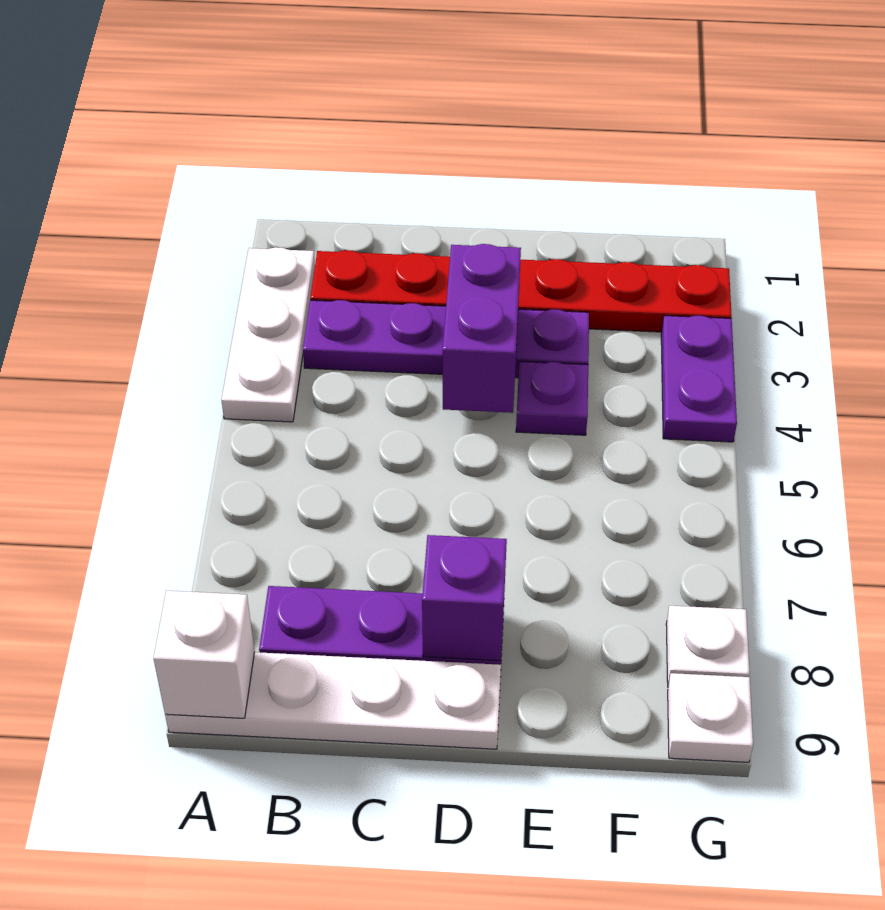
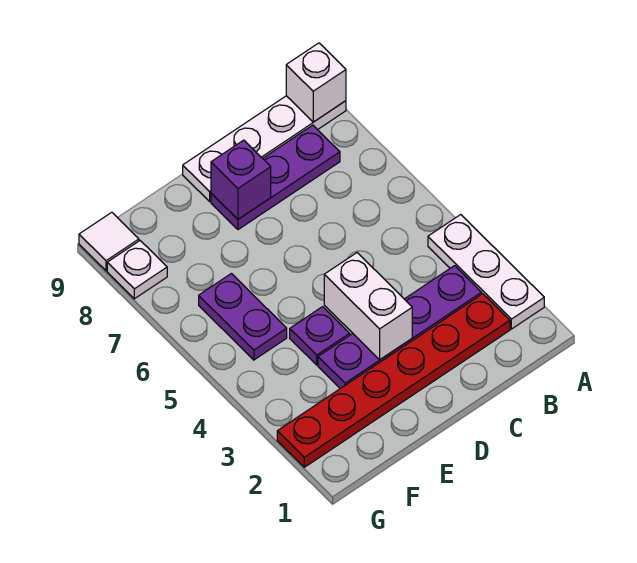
purple 1x2 brick [443,244,521,413] -> white 1x2 brick [324,253,412,360]
purple 1x2 plate [661,316,737,442] -> purple 1x2 plate moved to [199,274,287,360]
white 1x1 plate [668,673,753,762] -> white 1x1 tile [79,212,139,271]

